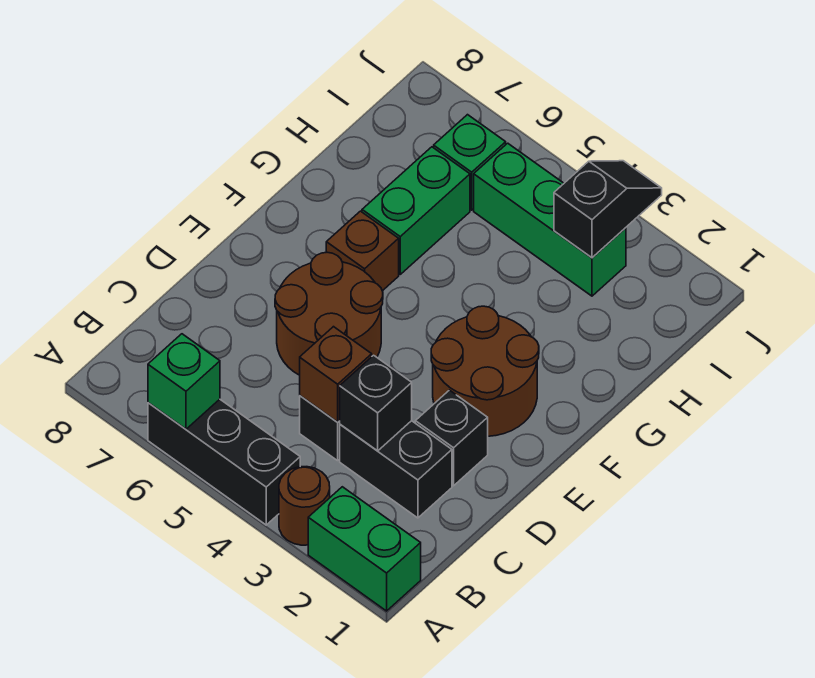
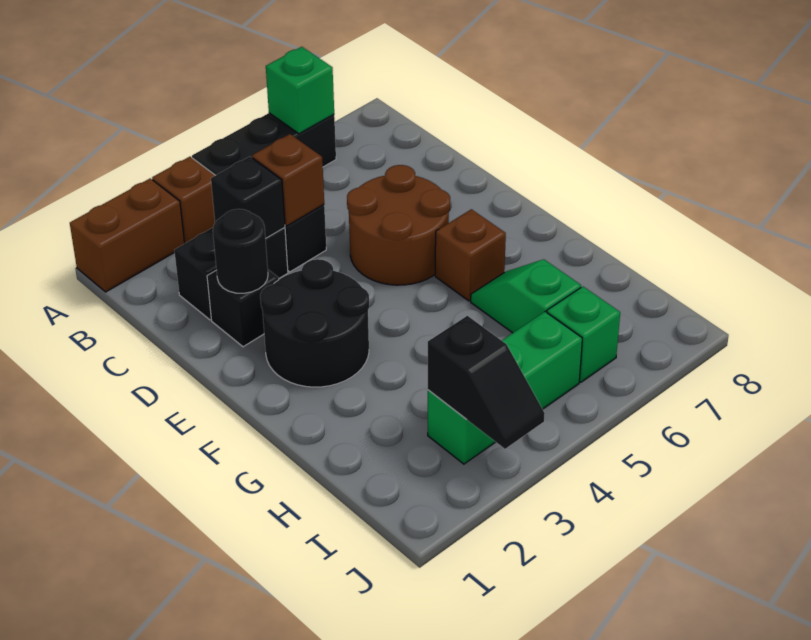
green 1x2 brick [308,487,421,611] -> brown 1x2 brick [70,179,184,292]
brown 1x1 round brick [279,467,330,545] -> brown 1x1 brick [152,157,215,244]
none -> black 1x1 round brick [213,209,268,293]
brown 2x2 round brick [431,306,539,436] -> black 2x2 round brick [260,259,369,387]
green 1x2 brick [362,147,470,274] -> green 1x2 slope [471,259,581,333]

